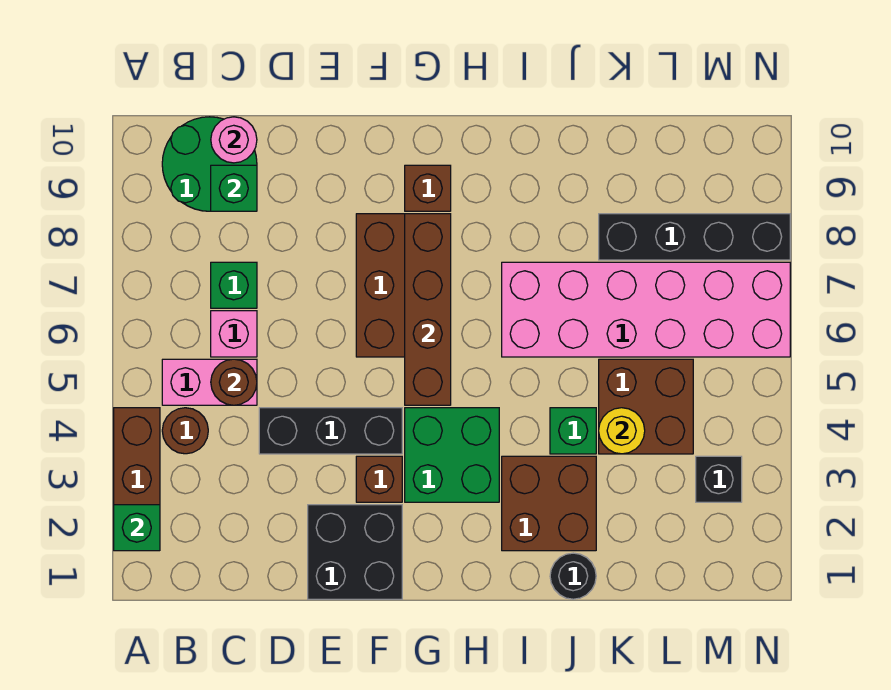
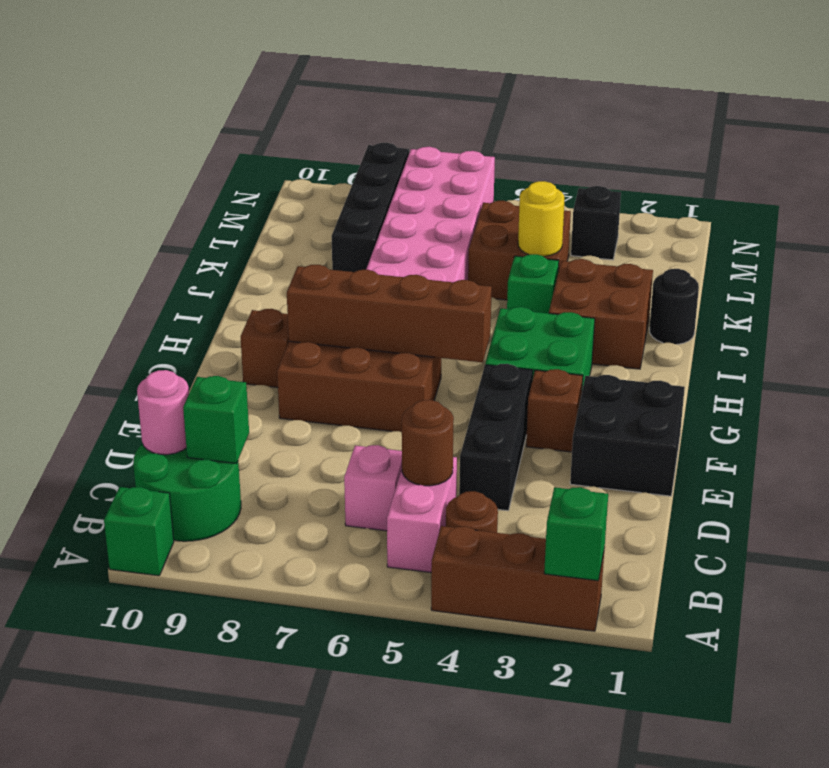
green 1x1 brick [211,262,257,308] -> green 1x1 brick moved to [104,487,174,576]

